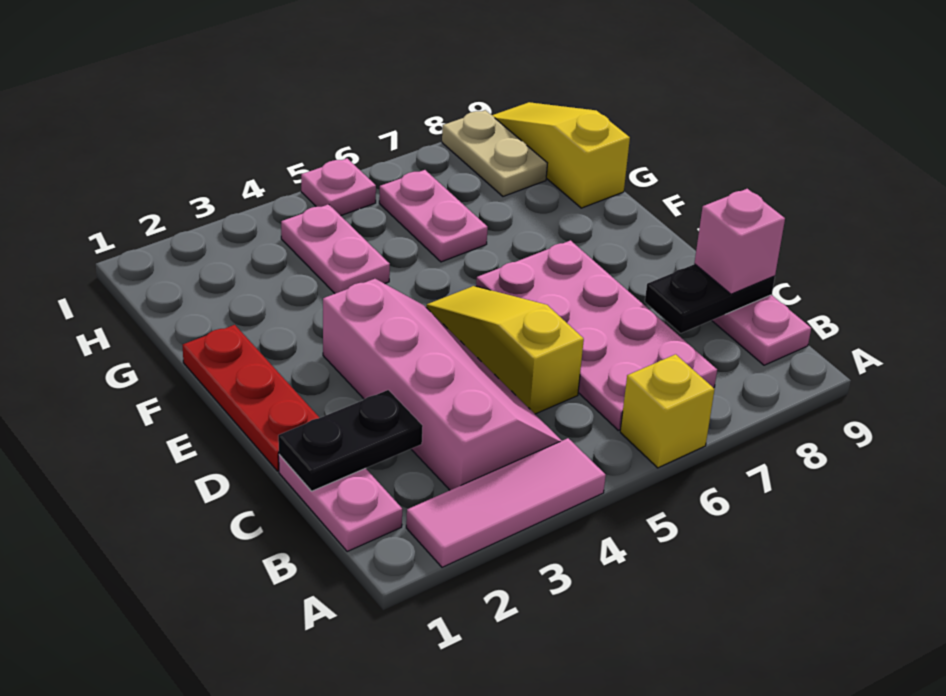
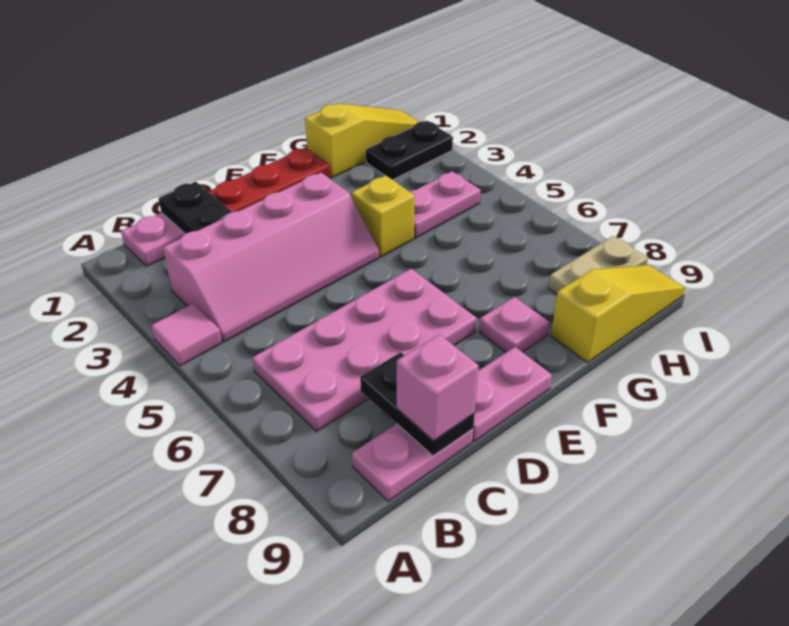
pink 1x3 tile [406,438,606,567] -> pink 1x1 tile [151,304,222,366]
yellow 1x1 brick [620,354,715,468] -> yellow 1x1 brick moved to [351,175,415,257]
yellow 1x3 slope [426,286,584,414] -> yellow 1x3 slope moved to [305,104,419,177]
pink 1x2 plate [379,170,488,262] -> pink 1x2 plate moved to [473,347,552,441]
none -> black 1x2 plate [366,121,453,180]
pink 1x1 plate [301,158,376,216] -> pink 1x1 plate moved to [479,297,549,352]

